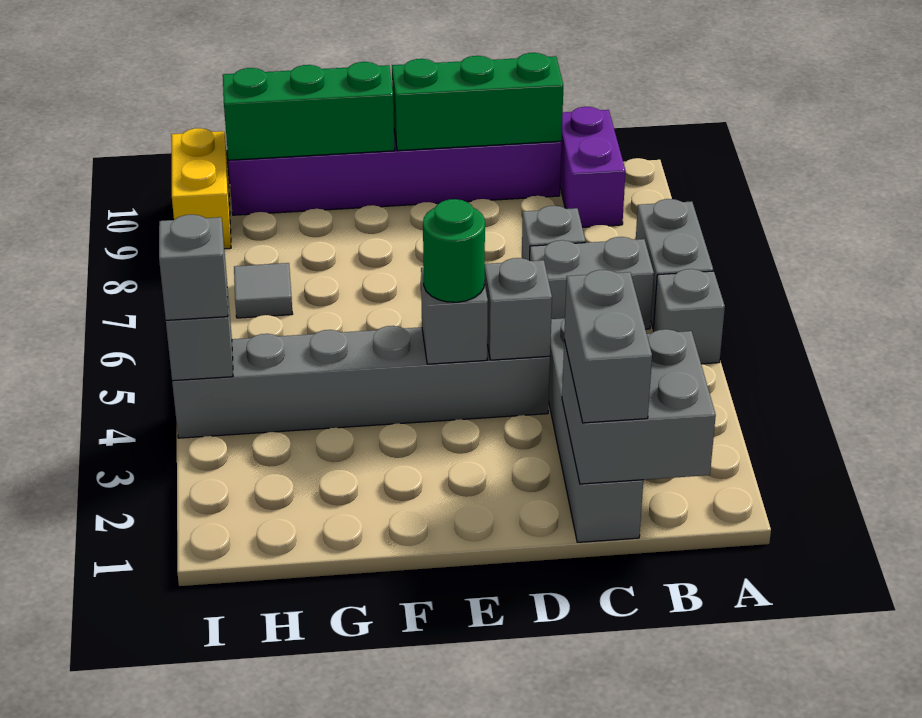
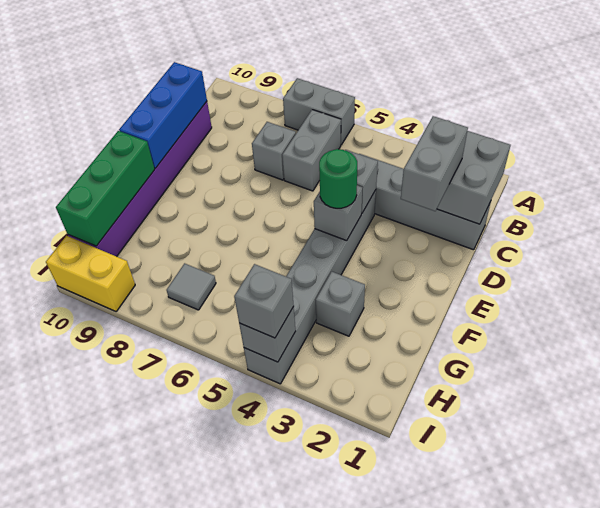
grey 1x1 brick [653,269,725,364] -> grey 1x1 brick moved to [316,272,365,336]
purple 1x2 brick [560,107,626,227] -> none
grey 1x2 brick [564,270,652,423] -> grey 1x2 brick turned to [401,116,468,211]
green 1x3 brick [392,53,563,151] -> blue 1x3 brick [119,62,207,168]

